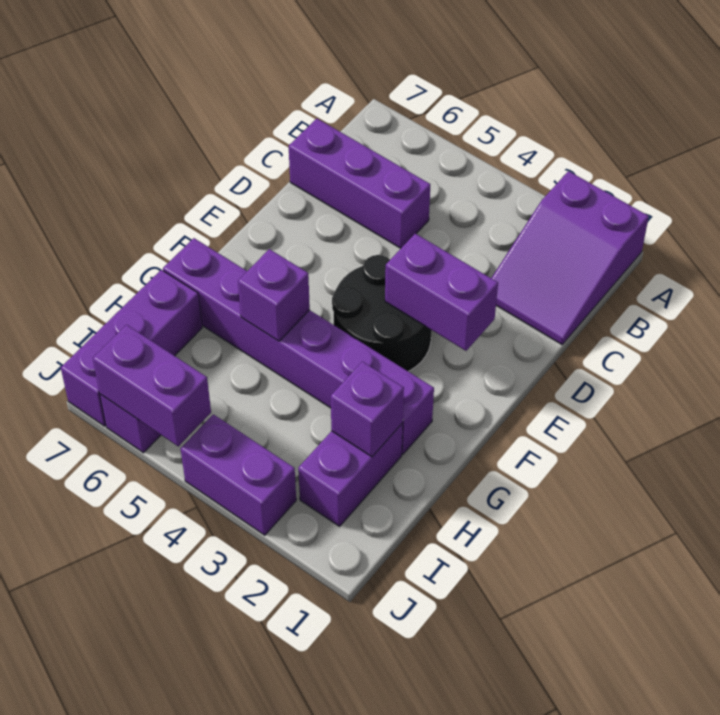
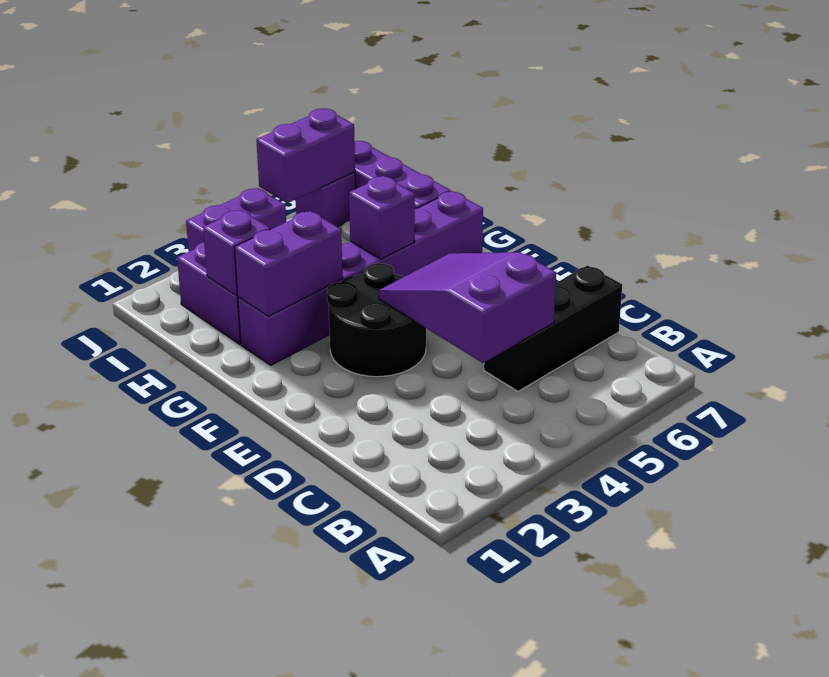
purple 2x3 slope [491,171,649,344] -> purple 2x3 slope moved to [379,252,556,363]
purple 1x3 brick [289,119,430,248] -> black 1x3 brick [484,265,622,391]
purple 1x2 brick [385,234,498,351] -> purple 1x2 brick moved to [235,211,343,316]

